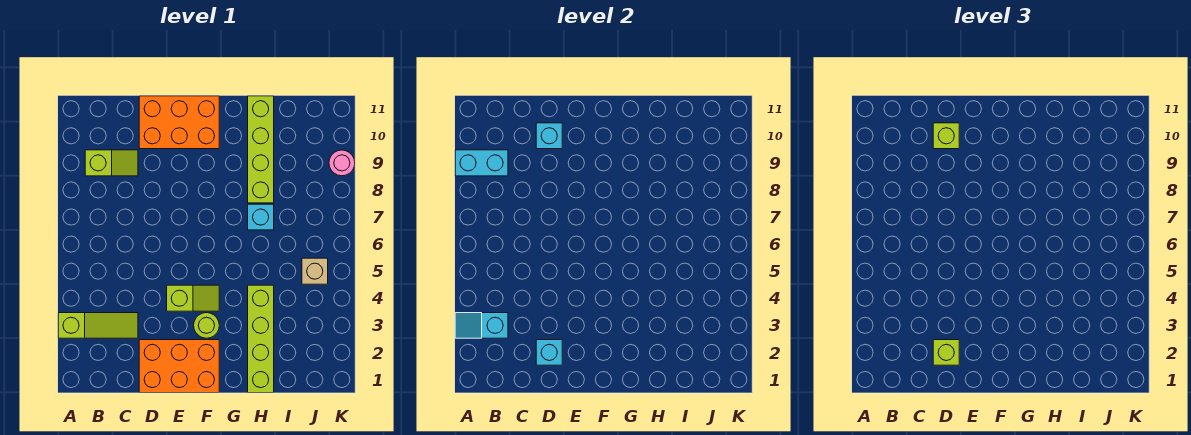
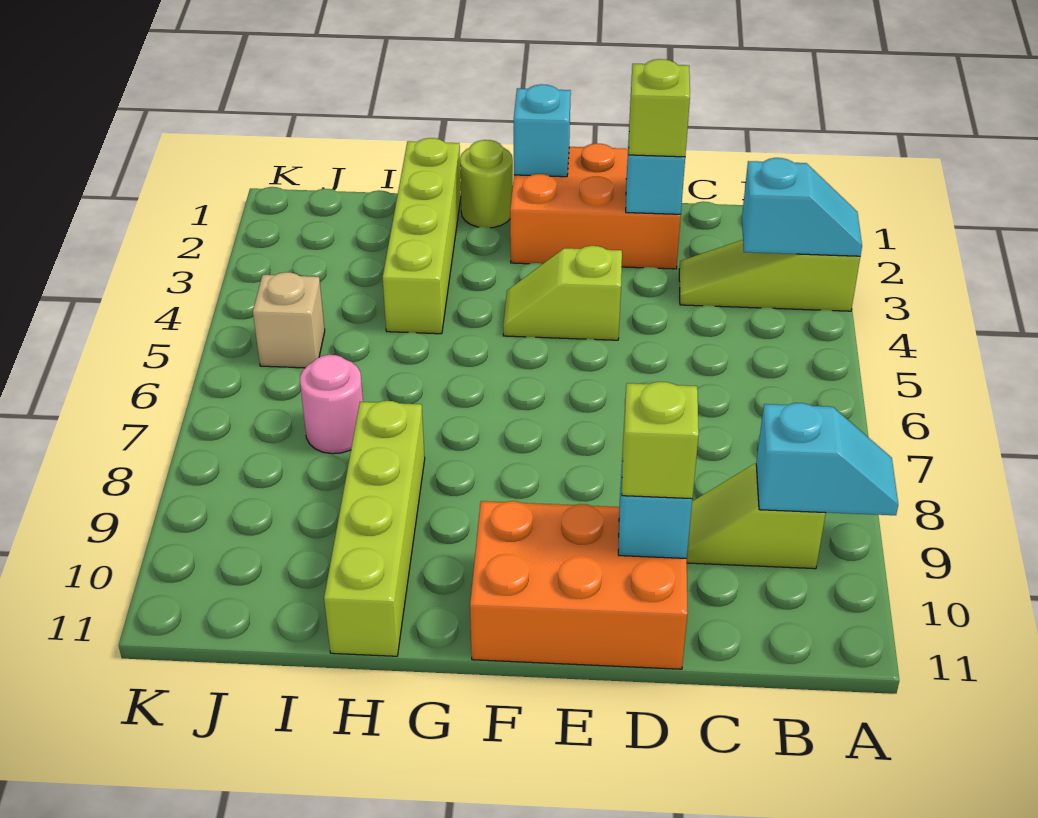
cyan 1x2 brick [455,150,508,176] -> cyan 1x2 slope [756,403,898,515]
lime 1x1 round brick [194,313,219,338] -> lime 1x1 round brick moved to [460,140,513,228]
cyan 1x1 brick [248,204,274,230] -> cyan 1x1 brick moved to [514,84,571,177]
pink 1x1 round brick [329,150,355,176] -> pink 1x1 round brick moved to [300,355,363,454]

